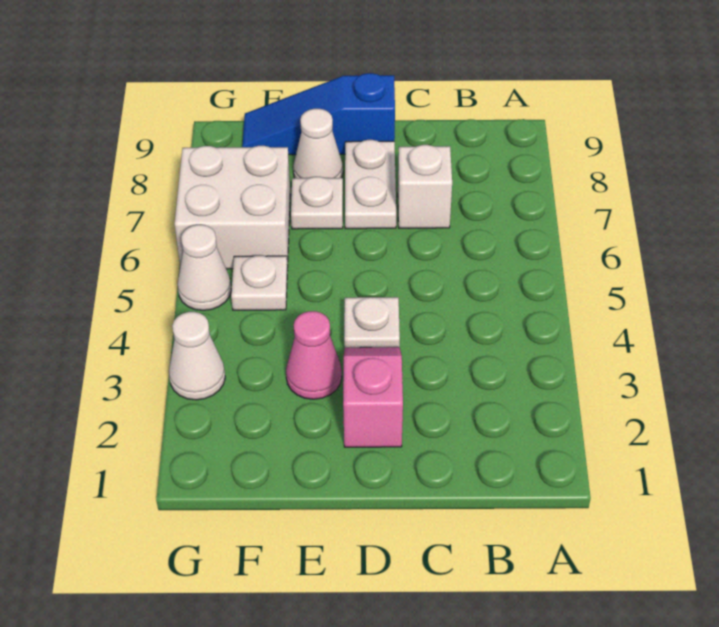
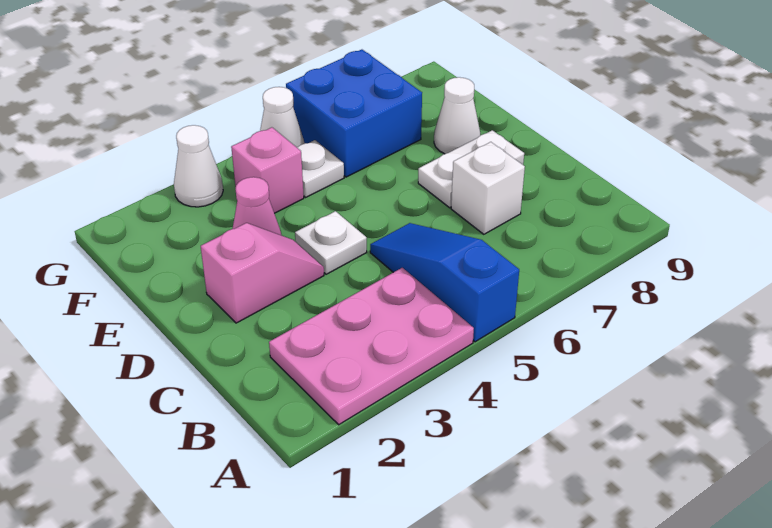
none -> pink 2x3 plate [269,268,474,425]
blue 1x3 slope [242,73,395,155] -> blue 1x3 slope moved to [370,223,519,342]
white 1x1 plate [291,177,343,229] -> none
none -> pink 1x1 brick [231,127,304,213]
white 2x2 brick [174,146,290,269] -> blue 2x2 brick [286,50,422,177]

